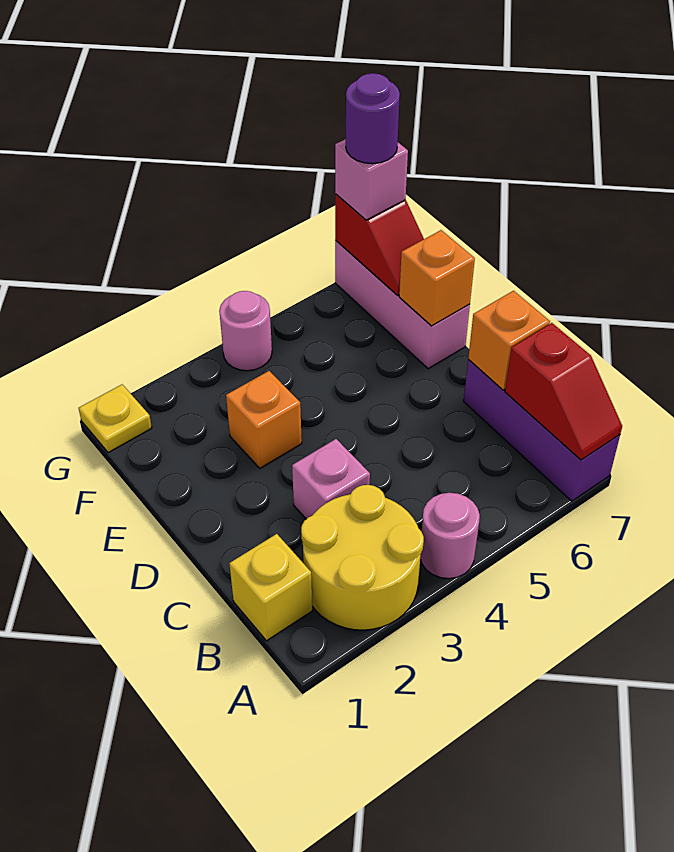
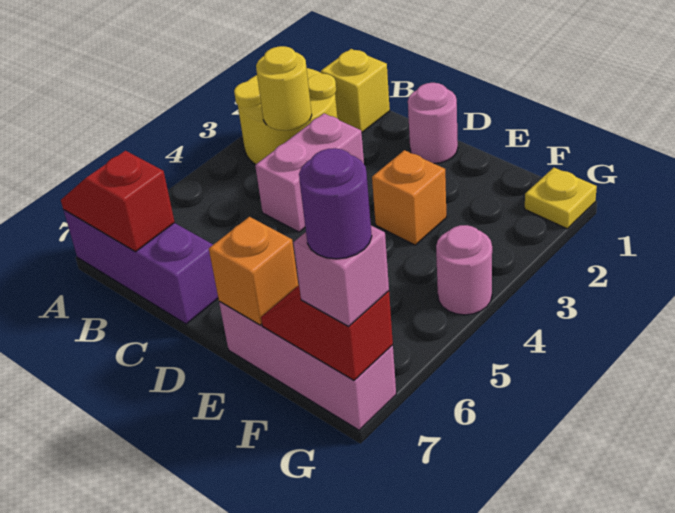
pink 1x1 round brick [420,493,480,579] -> pink 1x1 round brick moved to [408,83,458,164]
none -> yellow 1x1 round brick [256,46,312,131]
pink 1x1 brick [292,439,370,519] -> pink 1x2 brick [255,113,364,232]
orange 1x1 brick [468,291,550,390] -> none

